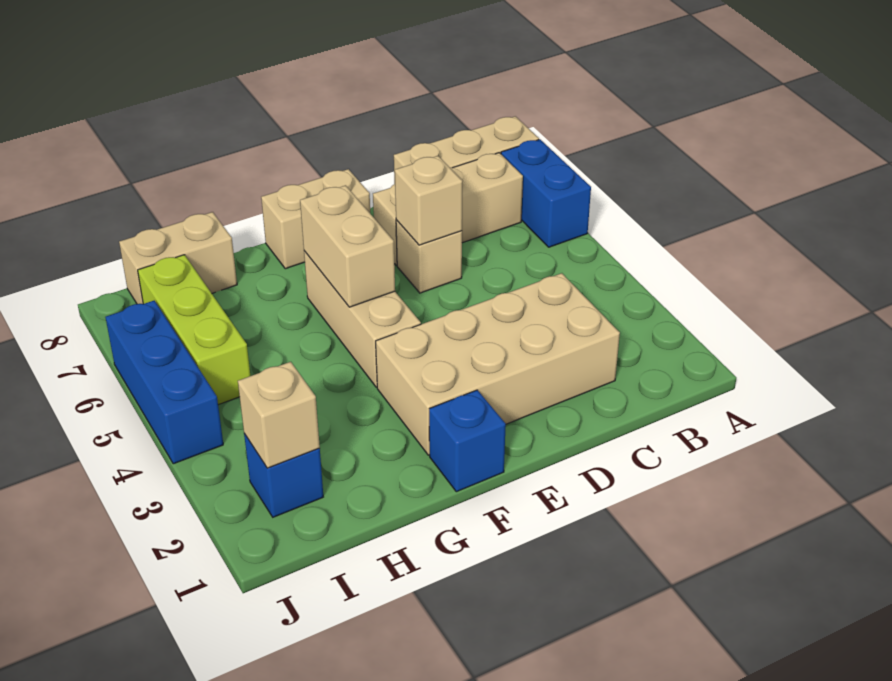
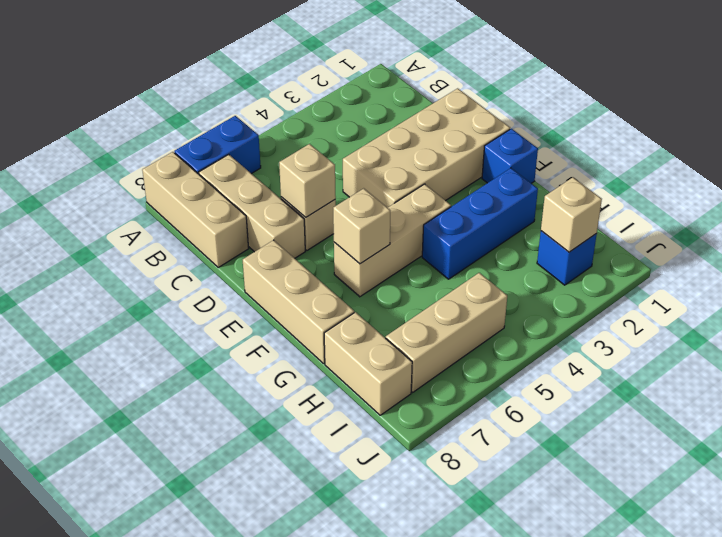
tan 2x4 brick [376,273,620,455] -> tan 2x4 brick turned to [343,88,510,208]
tan 1x2 brick [261,169,370,269] -> tan 1x3 brick [243,240,354,364]
tan 1x2 brick [300,185,395,307] -> tan 1x1 brick [333,188,390,264]
lime 1x3 brick [138,255,250,405] -> tan 1x3 brick [386,273,507,392]
blue 1x3 brick [106,301,223,464] -> blue 1x3 brick moved to [422,168,538,279]

